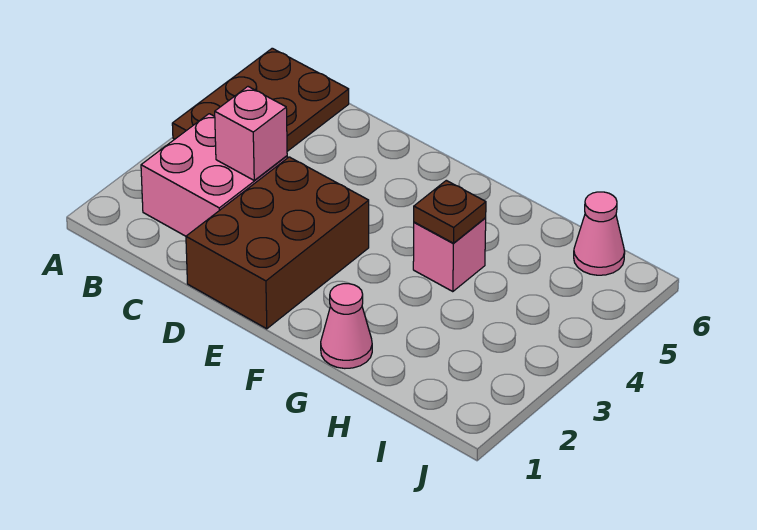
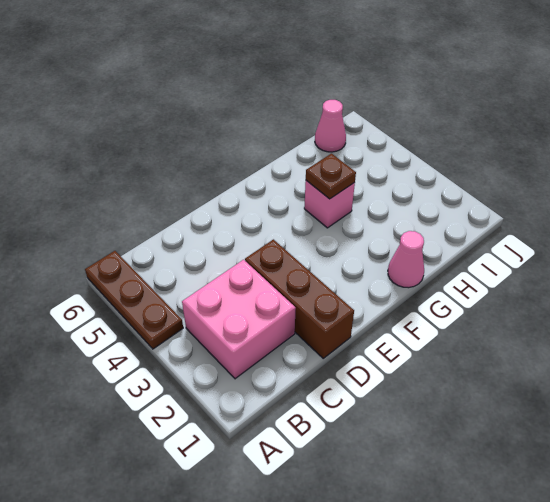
brown 2x3 plate [172,48,349,151] -> brown 1x3 plate [85,251,183,349]
pink 1x1 brick [215,87,287,181] -> none
brown 2x3 brick [186,157,369,329] -> brown 1x3 brick [245,239,354,358]

